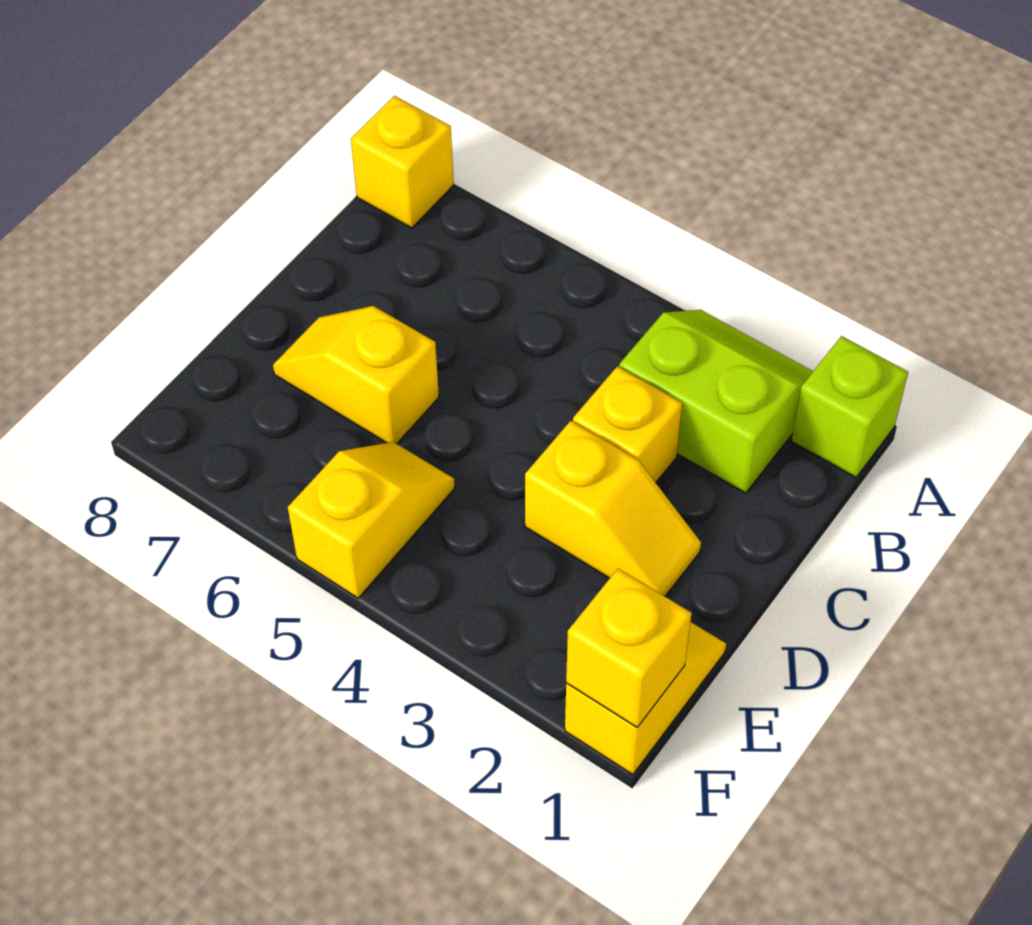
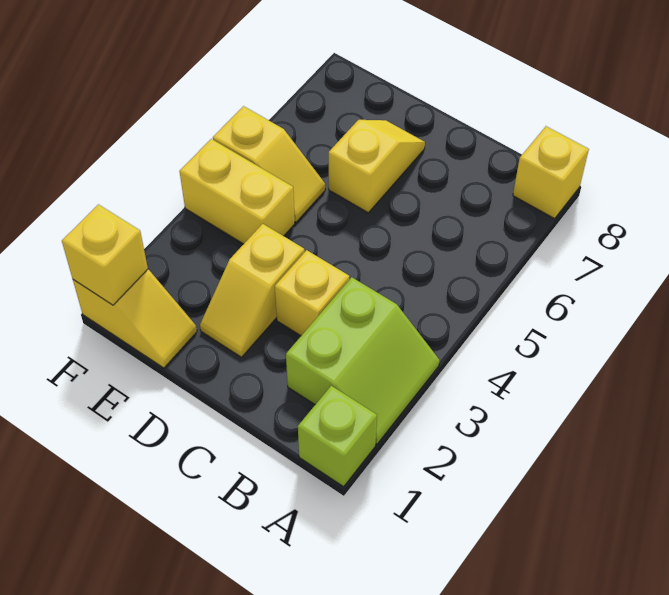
none -> yellow 1x2 brick [179,139,295,244]

